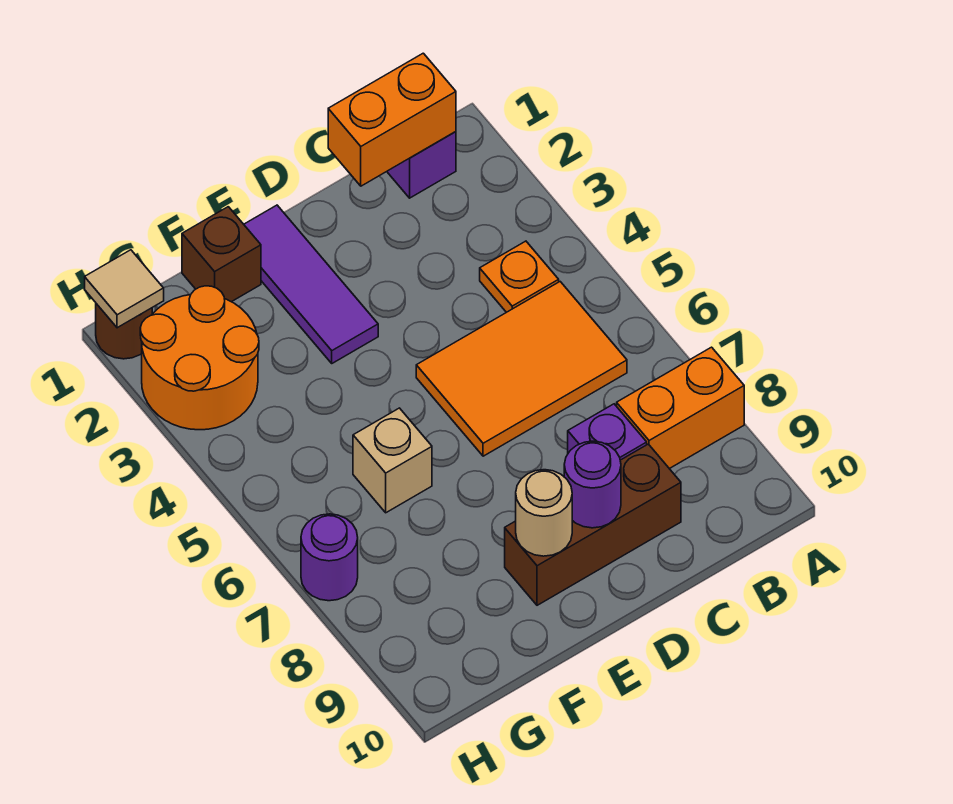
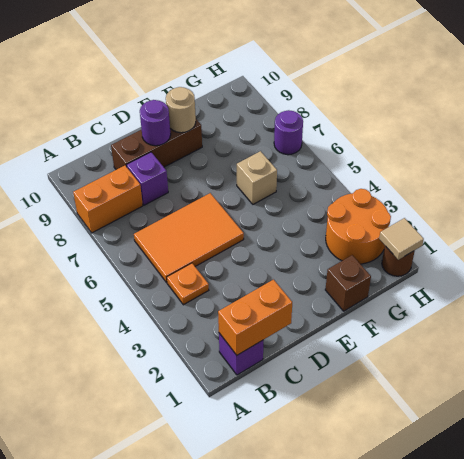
purple 1x3 tile [244,205,378,363] -> none

